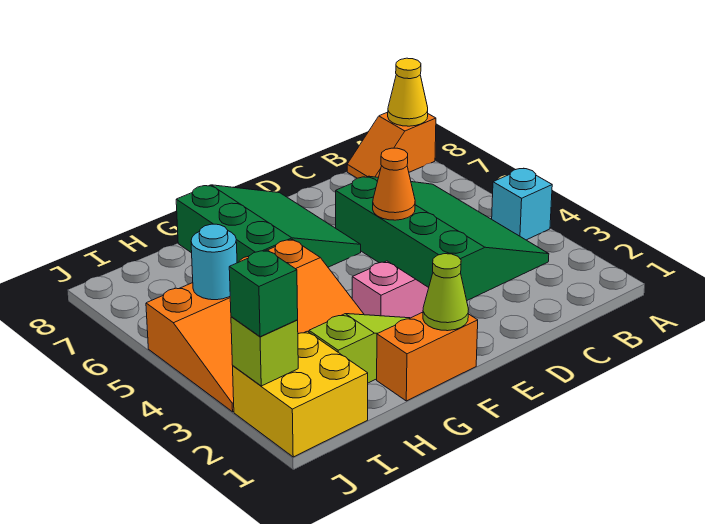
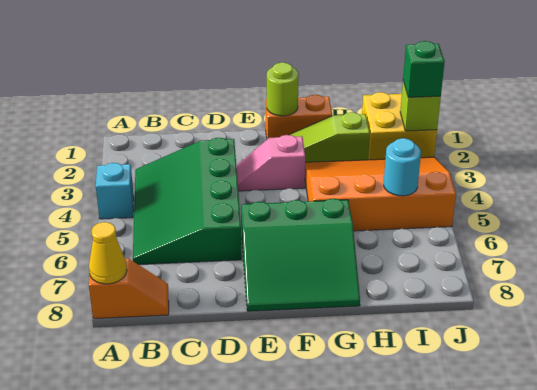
orange 1x1 cone [373,148,415,220] -> none
green 3x3 slope [176,185,361,267] -> green 3x3 slope turned to [241,199,360,311]
lime 1x1 cone [423,254,468,331] -> lime 1x1 round brick [267,63,299,116]

